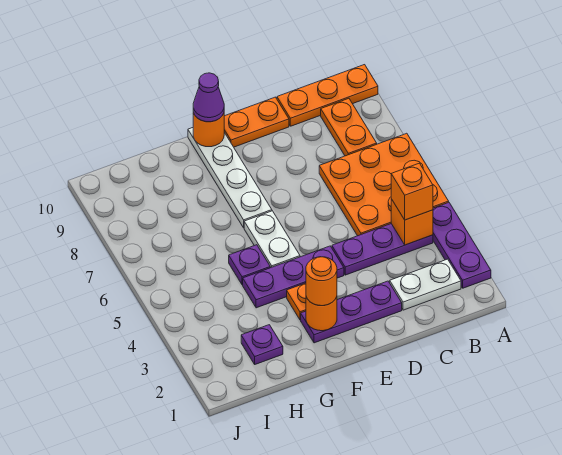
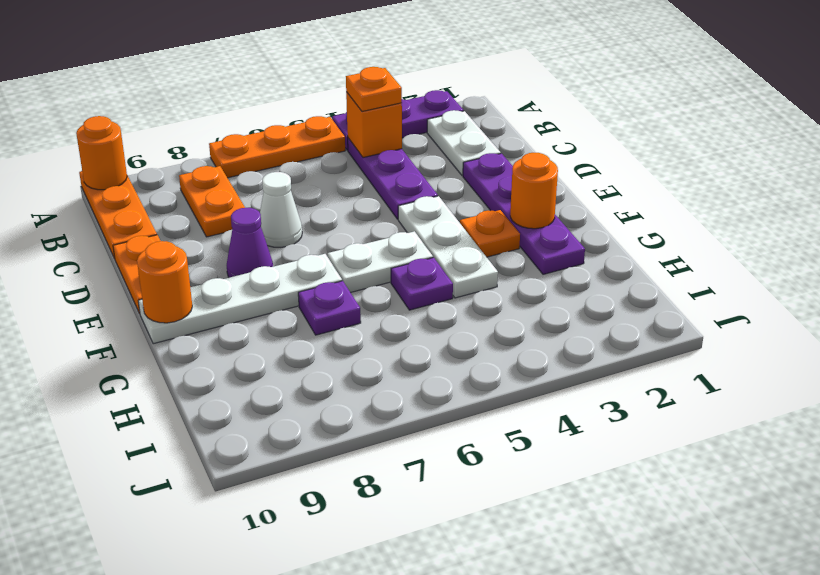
orange 3x3 plate [319,133,449,236] -> orange 1x3 plate [209,116,345,178]
orange 1x1 brick [391,163,433,220] -> orange 1x1 plate [346,67,402,112]
orange 1x2 plate [321,98,377,156] -> orange 1x2 plate turned to [179,166,245,237]
purple 1x3 plate [301,281,402,343] -> purple 1x4 plate [463,153,585,274]
none -> white 1x1 cone [260,172,302,247]
purple 1x3 plate [243,246,344,308] -> white 1x3 plate [398,196,498,298]
orange 1x1 round brick [306,257,337,306] -> orange 1x1 round brick moved to [76,116,127,190]
purple 1x1 cone [193,73,224,122] -> purple 1x1 cone moved to [227,208,273,278]
purple 1x1 plate [241,325,283,364] -> purple 1x1 plate moved to [298,281,361,335]

